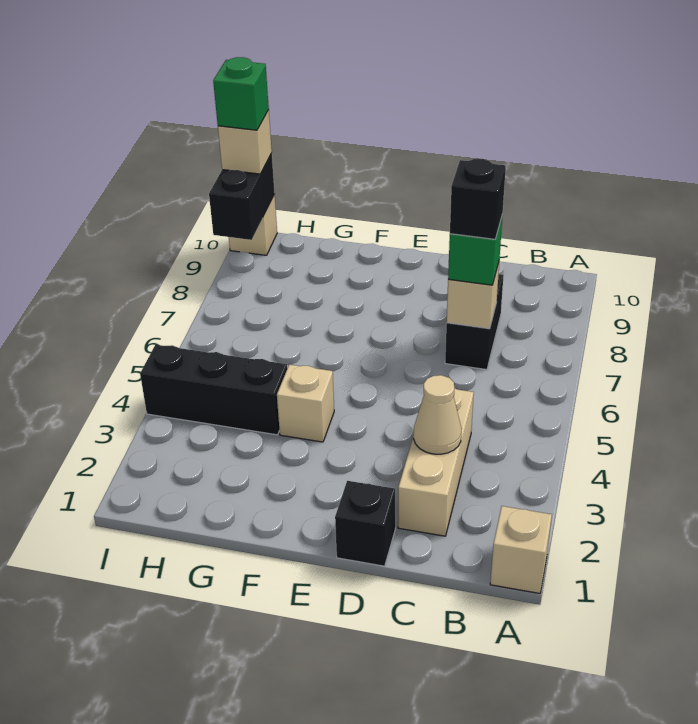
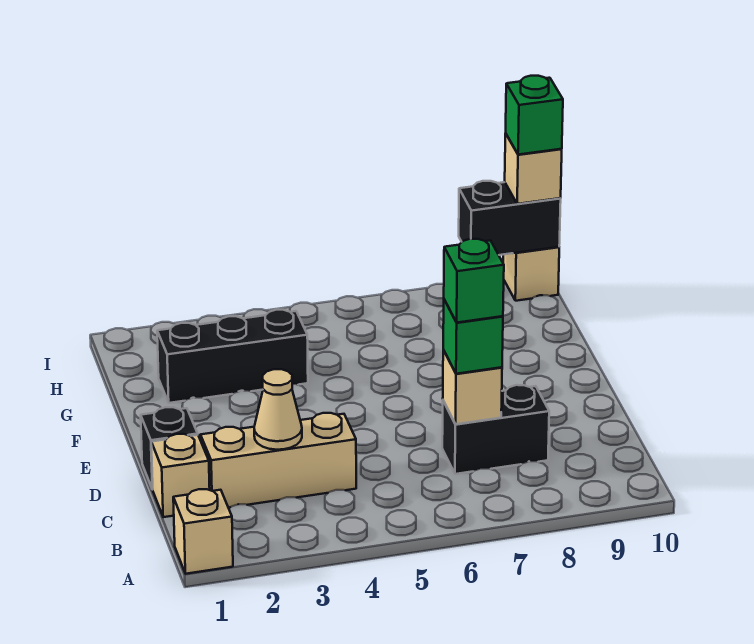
black 1x1 brick [450,159,506,239] -> green 1x1 brick [444,239,504,323]
tan 1x1 brick [277,364,334,442] -> tan 1x1 brick moved to [151,434,210,517]
black 1x3 brick [140,345,287,435] -> black 1x3 brick turned to [157,310,308,403]

